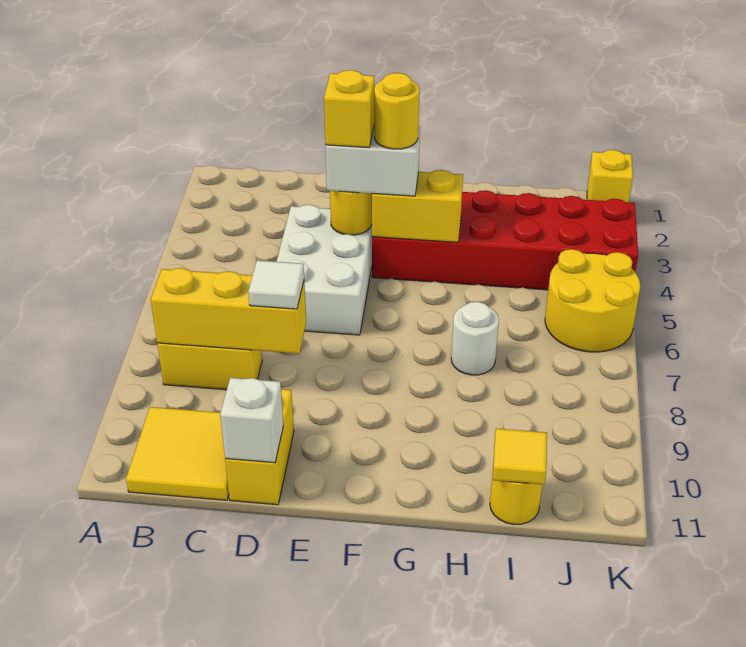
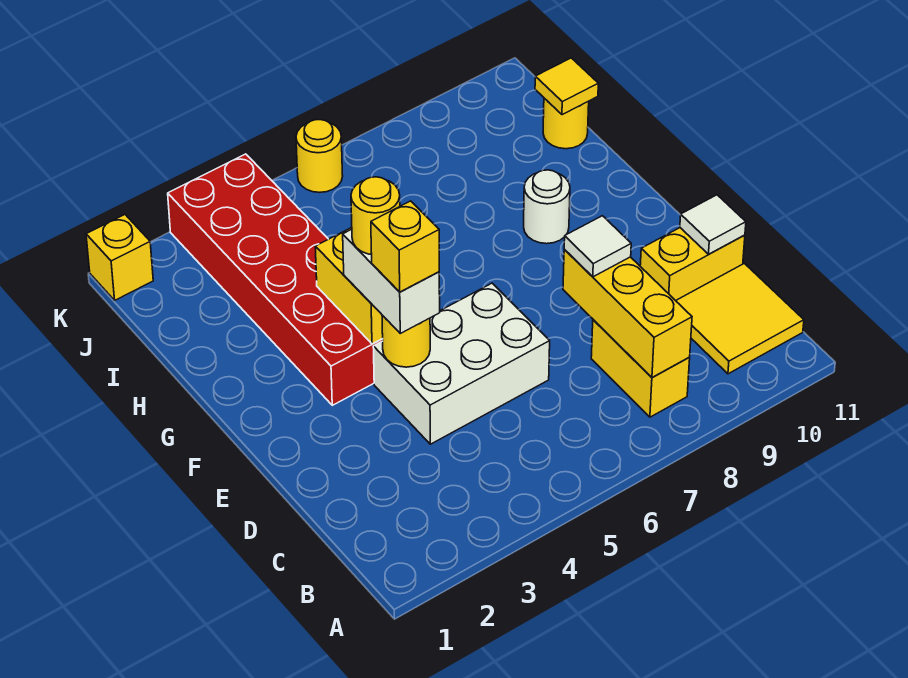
white 1x1 brick [220,378,283,463] -> white 1x1 tile [680,195,746,254]
white 1x1 round brick [451,302,499,375] -> white 1x1 round brick moved to [524,170,570,244]
yellow 2x2 round brick [545,249,640,352] -> yellow 1x1 round brick [296,120,343,192]

